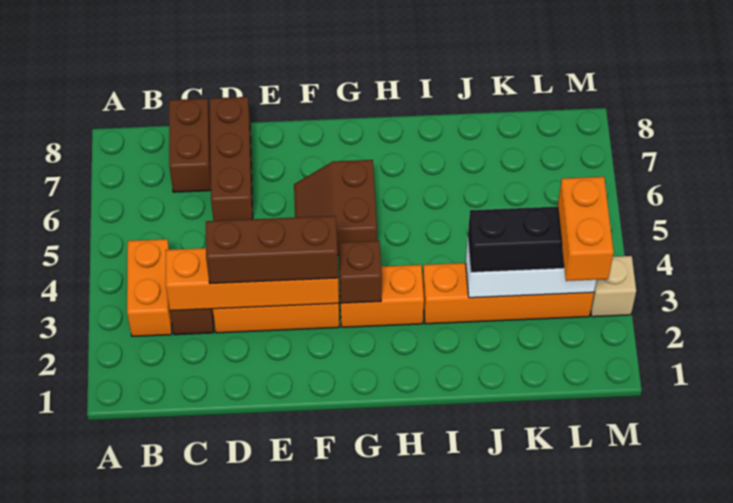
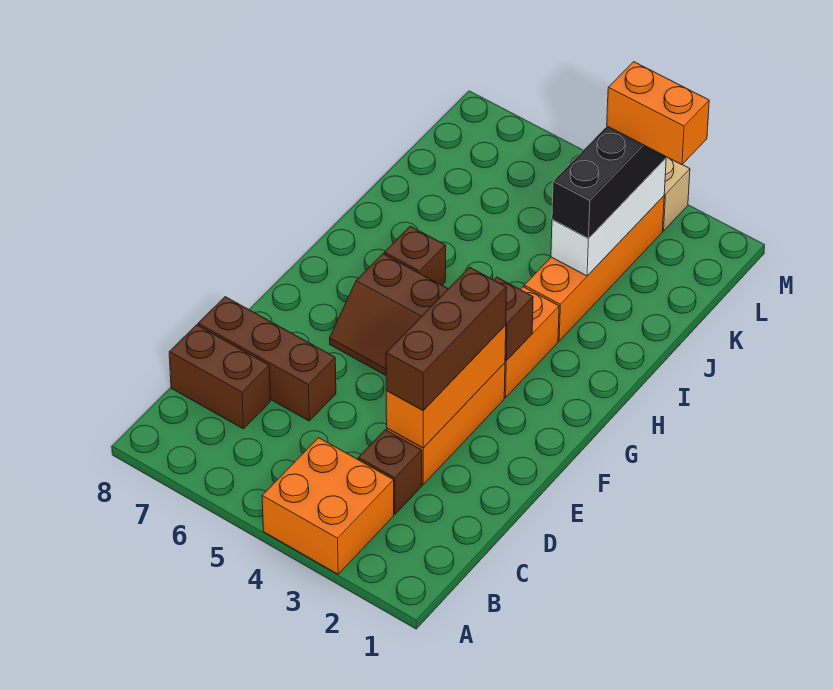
orange 1x2 brick [127,239,172,336] -> orange 2x2 brick [262,438,394,574]
orange 1x4 brick [166,248,339,311] -> orange 1x3 brick [386,325,506,448]
none -> brown 1x1 brick [384,226,446,285]

